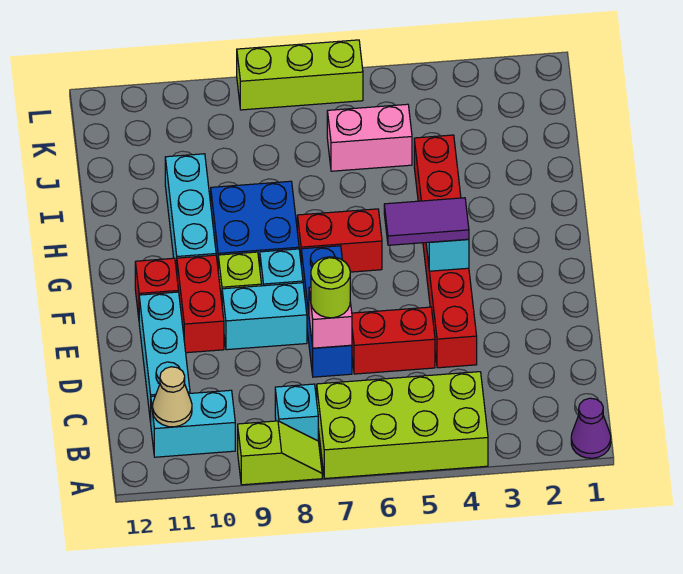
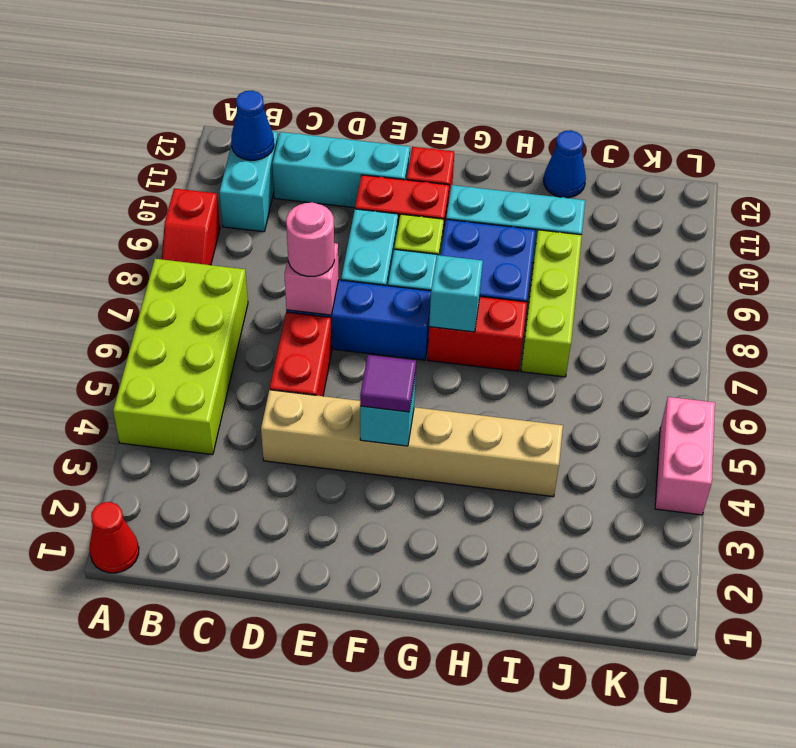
purple 1x1 cone [571,398,611,458] -> red 1x1 cone [89,502,139,573]
lime 1x2 slope [238,421,322,485] -> red 1x2 slope [162,188,220,265]
cyan 1x1 brick [275,384,318,441] -> cyan 1x1 brick moved to [429,255,483,332]
tan 1x1 cone [153,367,192,427] -> blue 1x1 cone [231,91,274,160]
red 1x6 brick [414,135,477,368] -> tan 1x6 brick [261,390,563,497]
lime 1x1 round brick [311,257,350,318] -> pink 1x1 round brick [286,202,334,277]
purple 1x2 tile [384,198,469,245] -> purple 1x1 tile [360,355,416,412]
red 1x2 brick [297,209,382,272] -> red 1x2 brick turned to [428,297,527,371]
none -> blue 1x1 cone [544,130,586,198]
pink 1x2 brick [327,104,412,171] -> pink 1x2 brick moved to [655,397,715,515]
lime 1x3 brick [237,40,363,110] -> lime 1x3 brick moved to [521,230,582,377]

